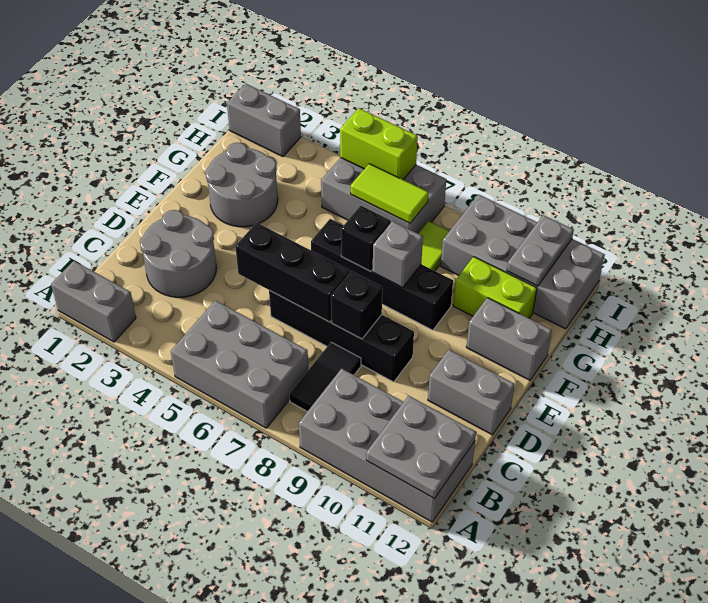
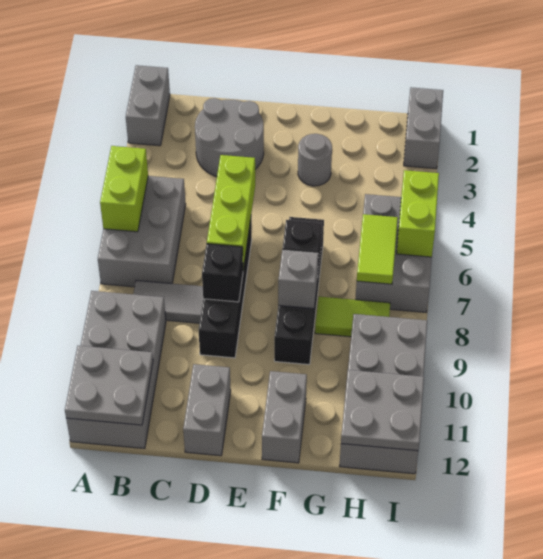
black 1x2 tile [289,342,361,412] -> grey 1x2 tile [133,280,203,323]
black 1x3 brick [235,223,350,322] -> lime 1x3 brick [207,155,255,269]
grey 2x2 round brick [206,143,278,227] -> grey 1x1 round brick [298,134,332,186]
lime 1x2 brick [453,257,537,318] -> lime 1x2 brick moved to [100,146,148,232]
grey 1x2 plate [507,215,574,286] -> grey 2x2 plate [341,370,424,451]

